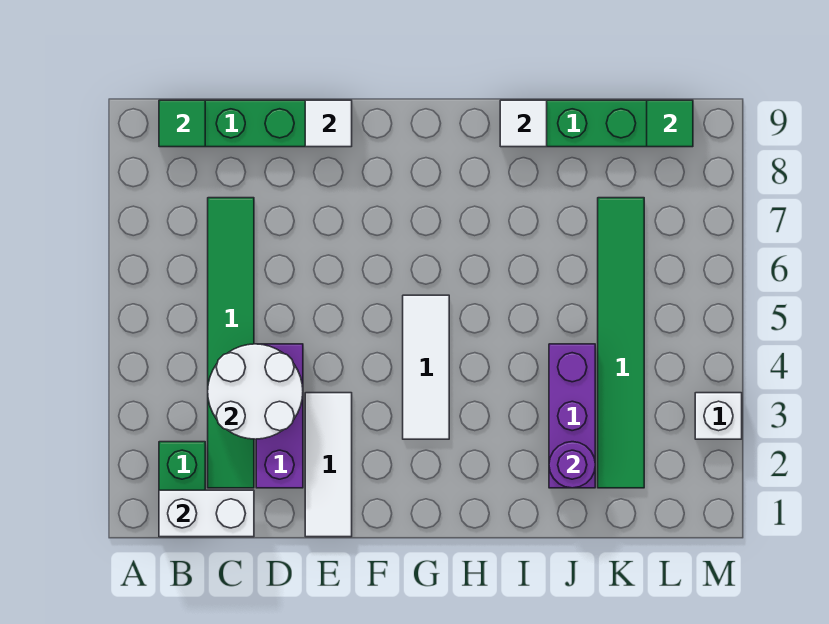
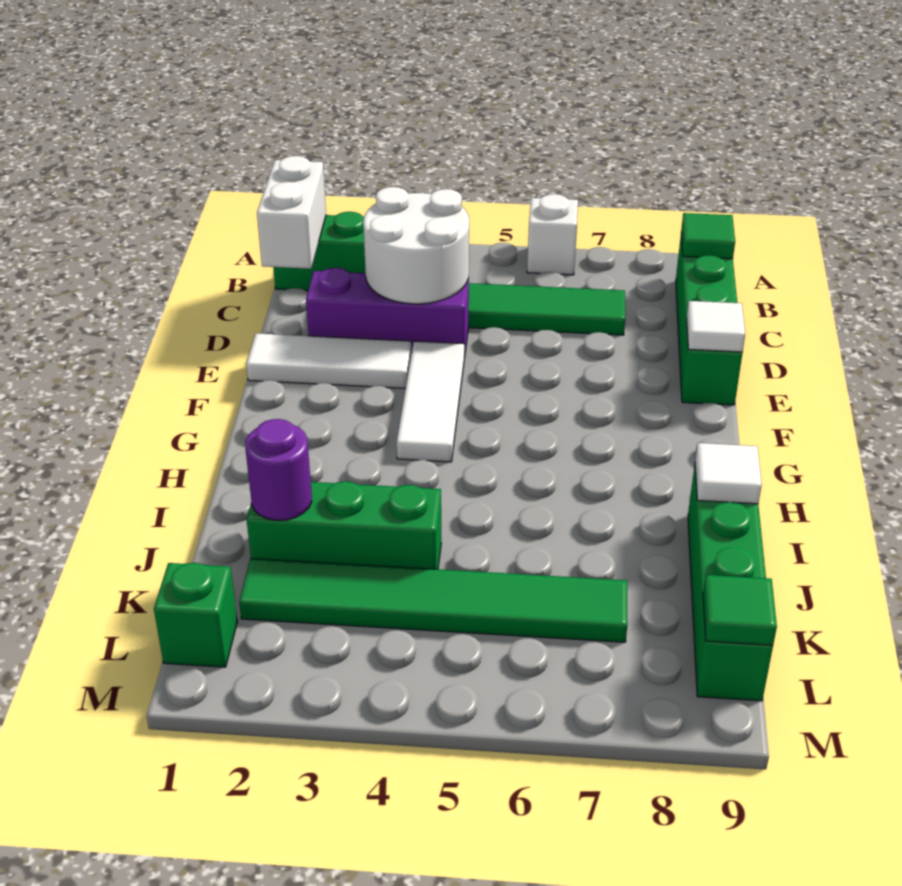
white 1x3 tile [403,295,449,439] -> white 1x3 tile turned to [397,341,464,462]
purple 1x3 brick [549,344,595,488] -> green 1x3 brick [247,481,441,569]
none -> green 1x1 brick [154,563,238,667]
white 1x1 brick [695,393,742,439] -> white 1x1 brick moved to [527,194,578,275]

